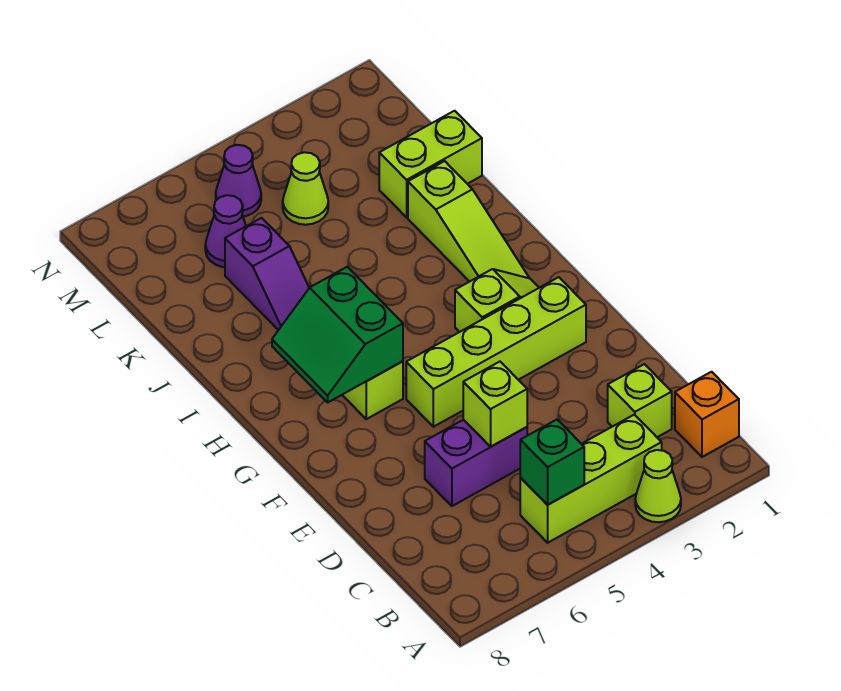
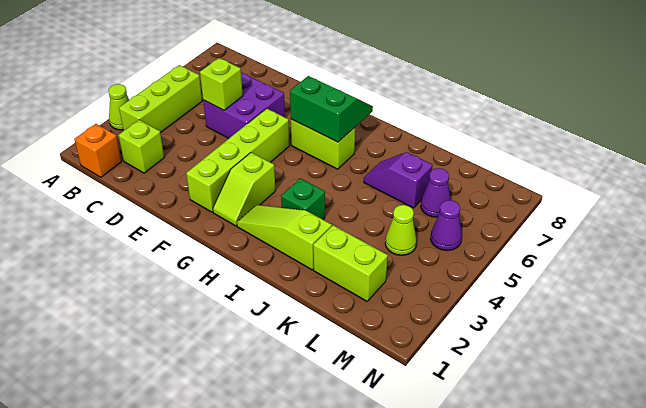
green 1x1 brick [520,420,584,505] -> green 1x1 brick moved to [281,178,325,219]
purple 1x2 brick [425,420,527,506] -> purple 2x2 brick [203,72,285,138]
lime 1x2 brick [379,111,482,217] -> lime 1x2 brick turned to [313,225,388,301]

